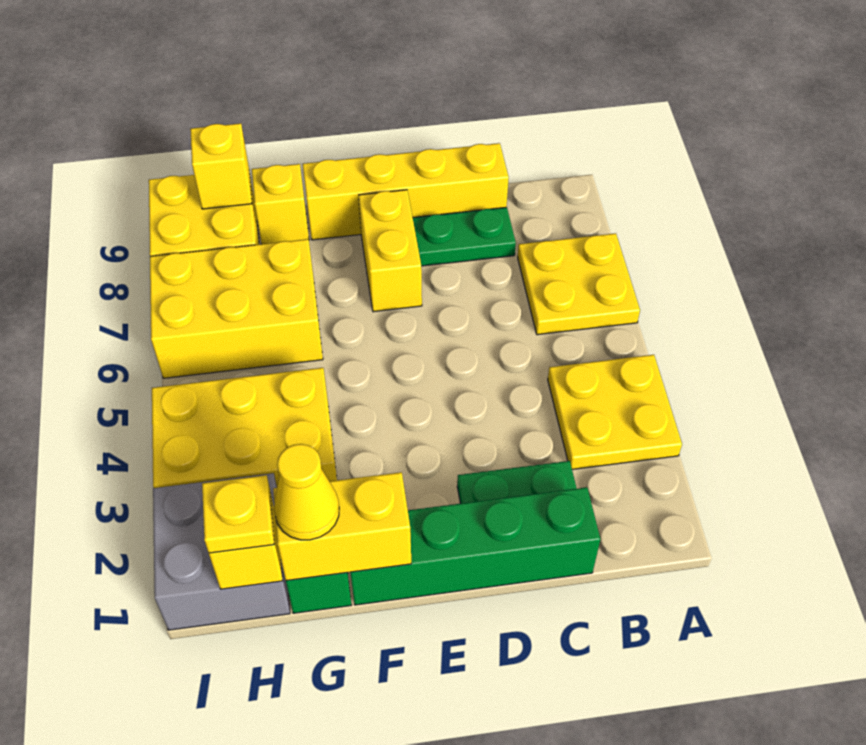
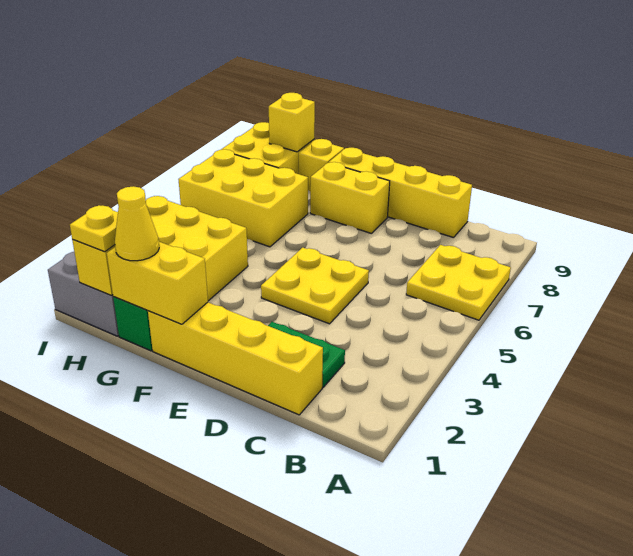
yellow 2x2 plate [548,355,682,469] -> yellow 2x2 plate moved to [261,248,369,324]
green 1x4 brick [351,487,601,605] -> yellow 1x4 brick [148,302,323,415]
green 1x2 plate [413,207,516,266] -> none
yellow 1x2 brick [359,190,422,312] -> yellow 1x2 brick turned to [310,162,390,233]

